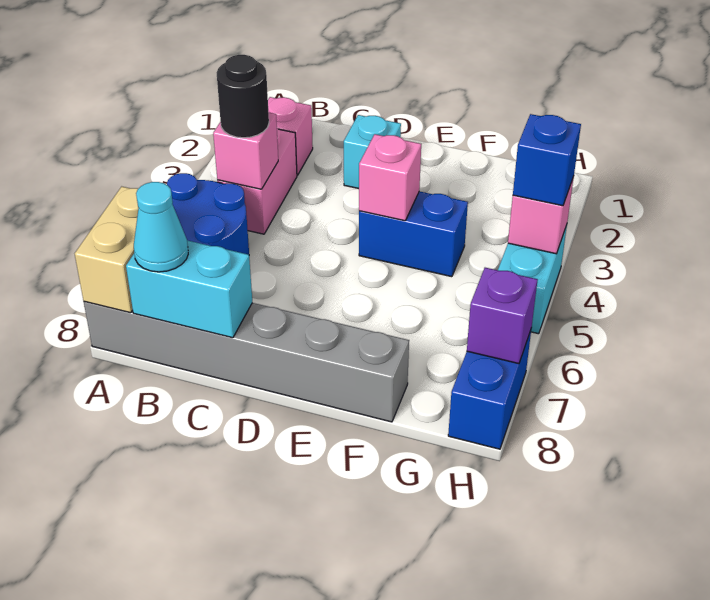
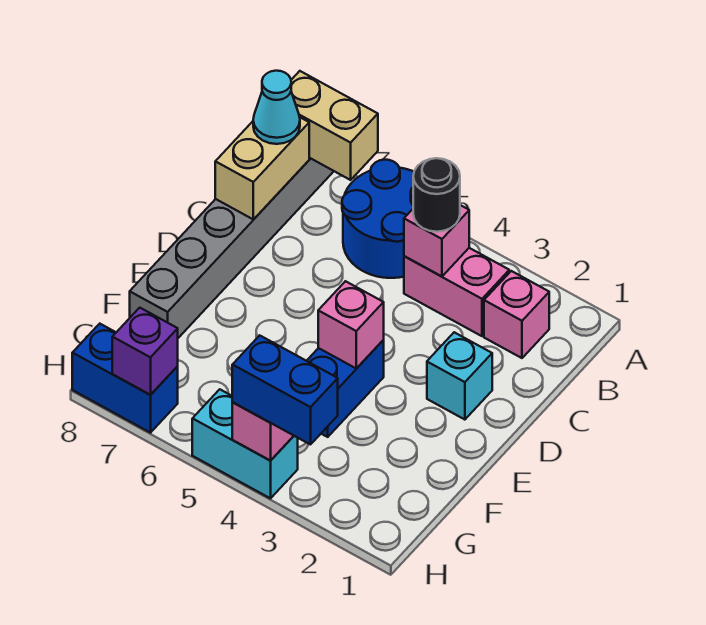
cyan 1x2 brick [126,240,252,338] -> tan 1x2 brick [215,117,309,220]
blue 1x1 brick [513,114,581,206] -> blue 1x2 brick [232,336,338,445]

